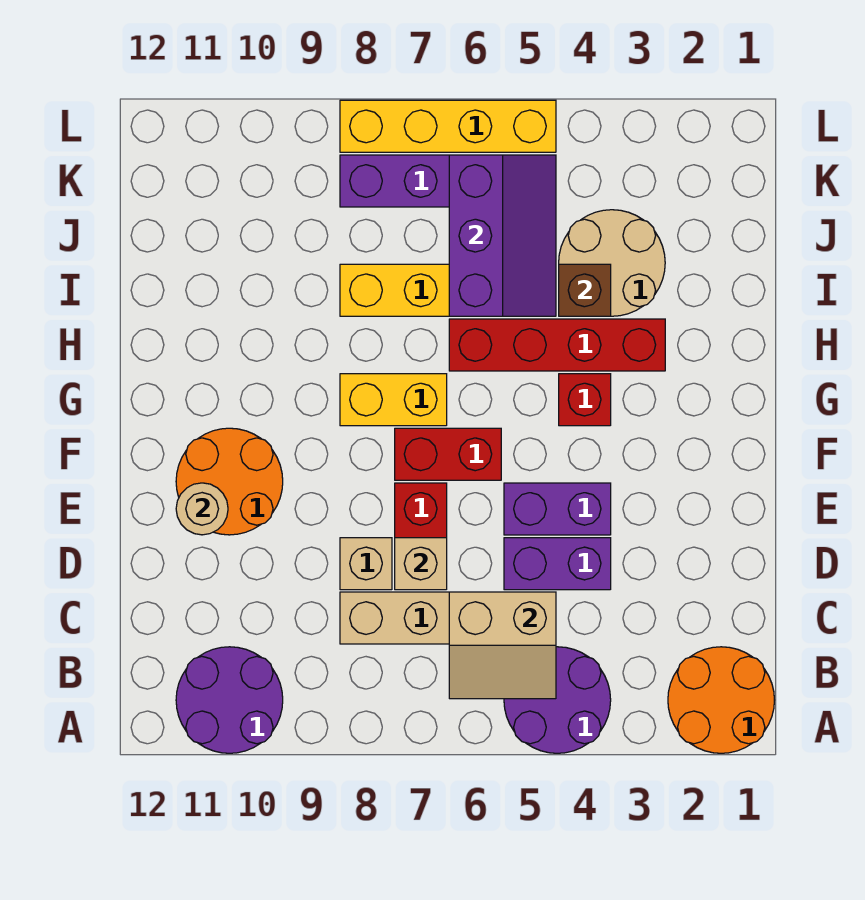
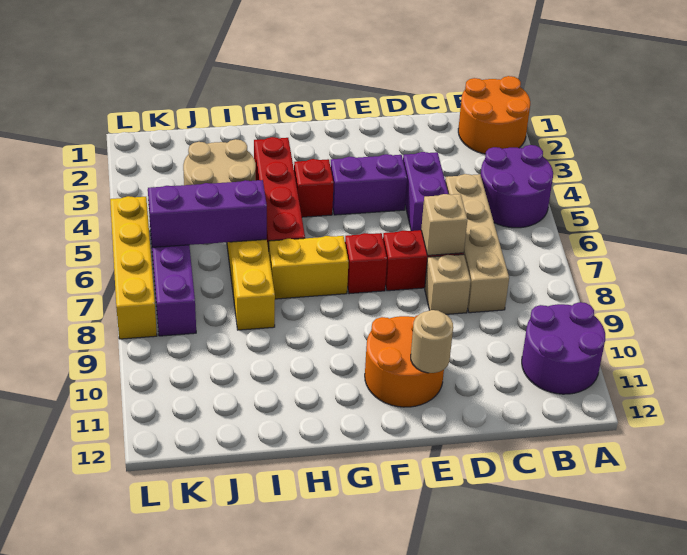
tan 2x2 slope [449,592,556,699] -> none
purple 1x2 brick [504,483,611,535] -> purple 1x2 brick turned to [331,154,407,215]
red 1x2 brick [395,428,501,480] -> red 1x1 brick [345,233,387,294]
yellow 1x2 brick [340,374,447,426] -> yellow 1x2 brick turned to [269,236,348,299]
brown 1x1 brick [559,264,611,316] -> none

